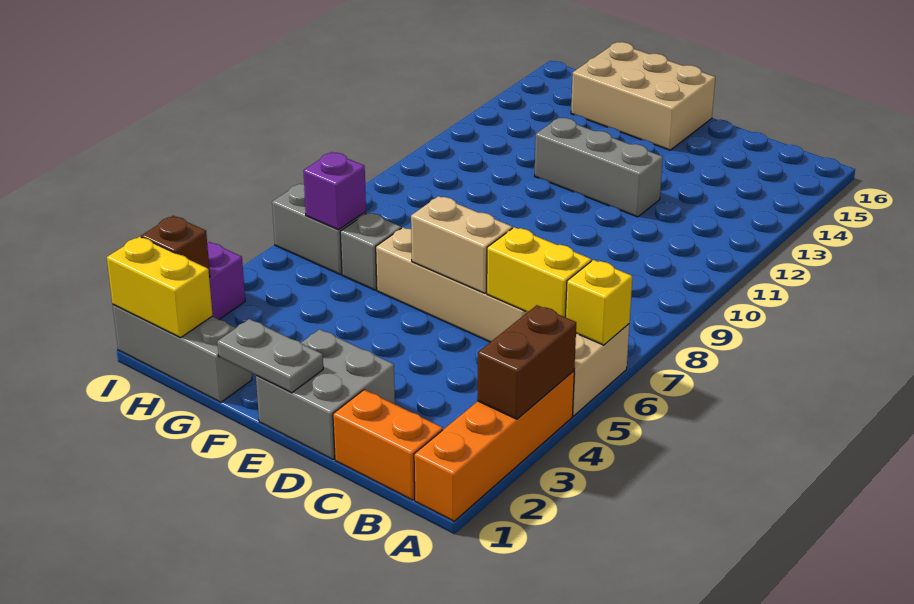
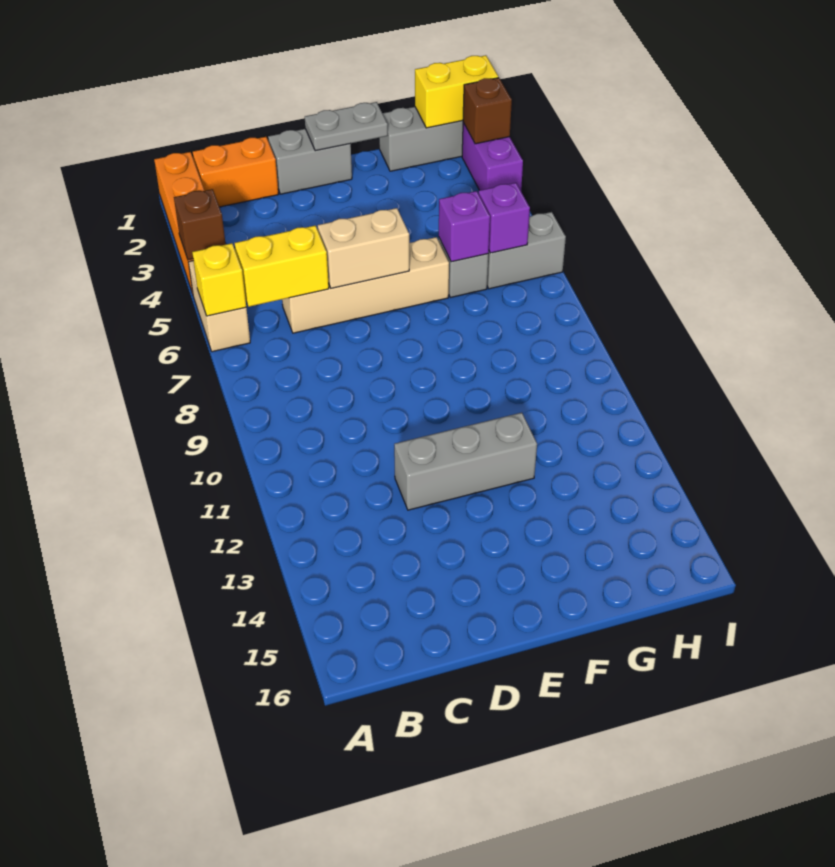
brown 1x2 brick [477,305,576,419] -> brown 1x1 brick [174,189,226,260]
grey 2x2 brick [256,329,395,459] -> grey 1x2 brick [268,129,352,194]
tan 2x3 brick [571,42,715,150] -> none
none -> purple 1x1 brick [439,191,490,262]

